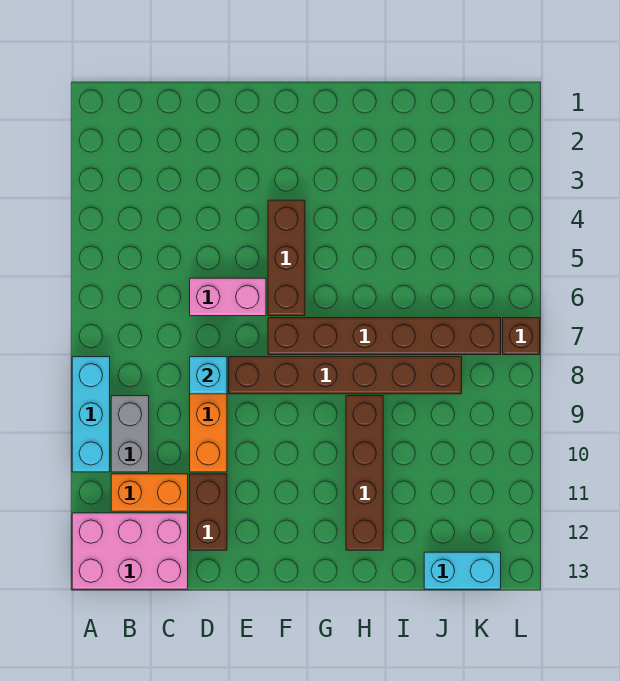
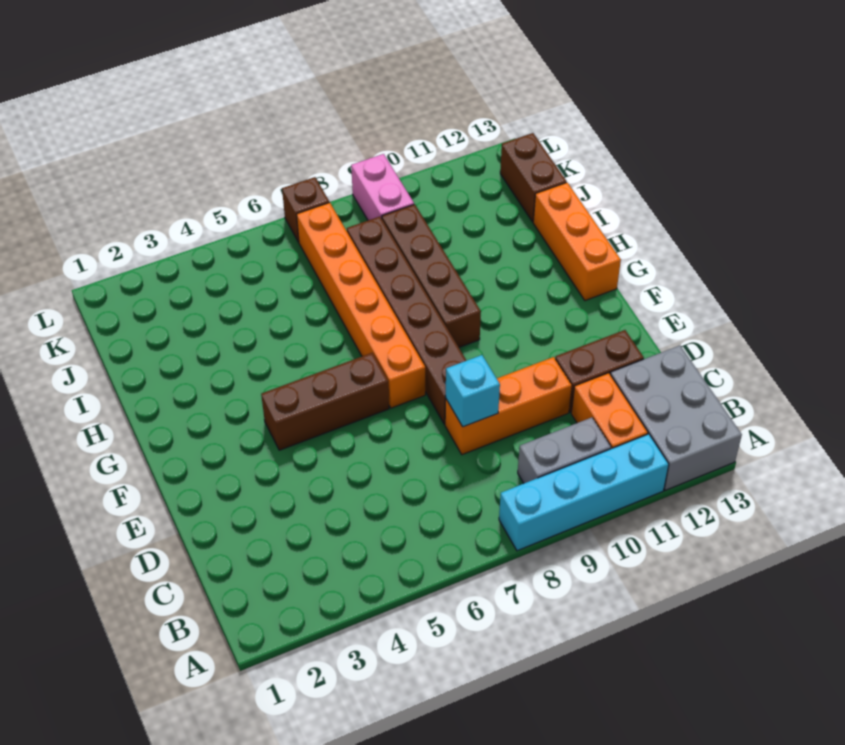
cyan 1x3 brick [72,357,110,472] -> cyan 1x4 brick [499,434,669,551]
pink 2x3 brick [72,513,188,589] -> grey 2x3 brick [610,346,742,490]
pink 1x2 brick [190,278,266,316] -> pink 1x2 brick moved to [351,154,414,220]
brown 1x6 brick [268,318,501,355] -> orange 1x6 brick [297,202,425,408]
none -> orange 1x3 brick [533,183,621,301]
brown 1x4 brick [346,396,383,550] -> brown 1x4 brick turned to [382,204,481,347]
cyan 1x2 brick [424,552,501,589] -> brown 1x2 brick [500,133,567,222]

